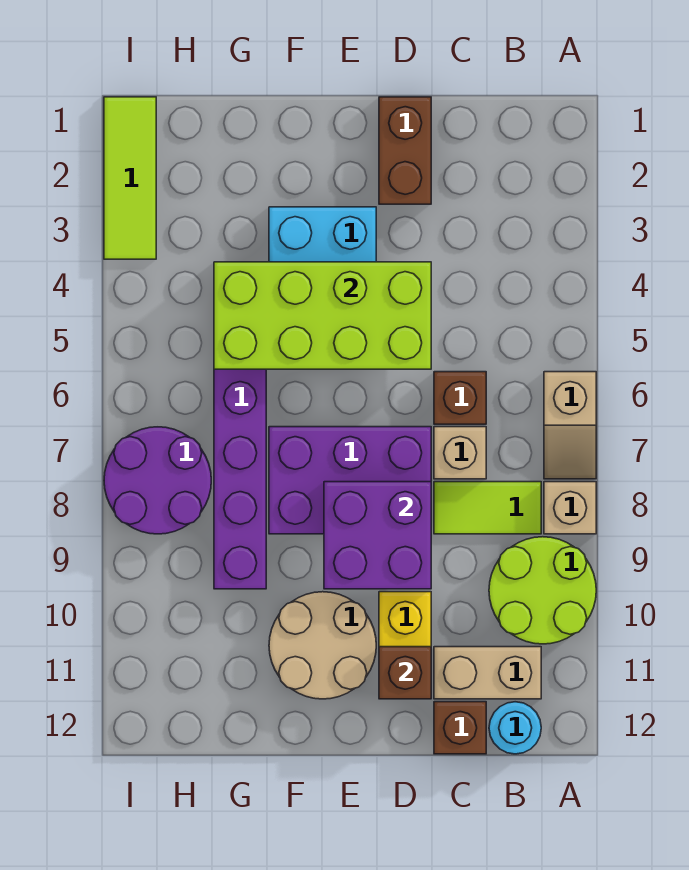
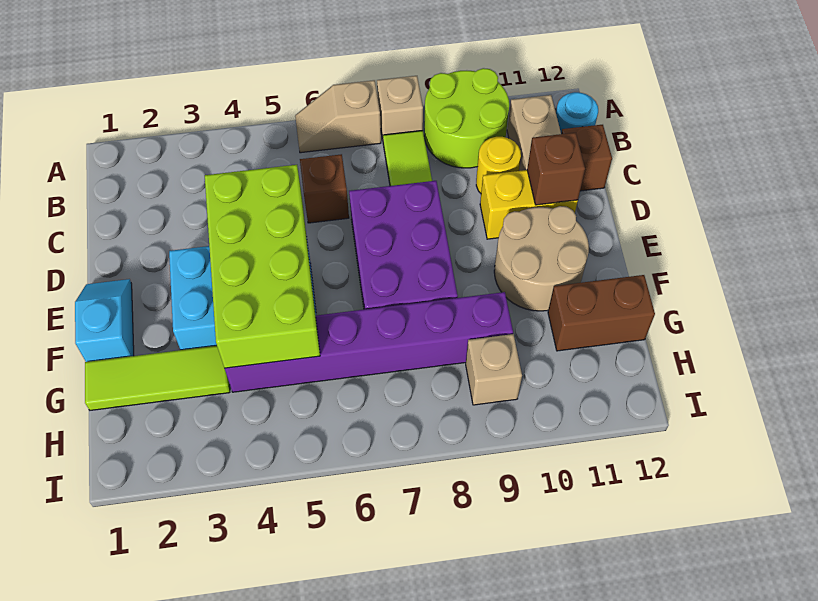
tan 1x2 slope [544,372,596,479] -> tan 1x2 slope turned to [295,80,381,153]
tan 1x1 brick [434,427,486,479] -> tan 1x1 brick moved to [466,334,522,405]
none -> yellow 1x1 round brick [476,137,521,193]
brown 1x2 brick [379,97,431,204] -> brown 1x2 brick moved to [548,275,655,351]
purple 2x2 brick [324,482,431,589] -> none
none -> cyan 1x2 slope [75,279,134,362]
purple 2x2 round brick [104,427,211,534] -> none
lime 1x3 tile [104,97,156,259] -> lime 1x3 tile moved to [85,346,230,410]

